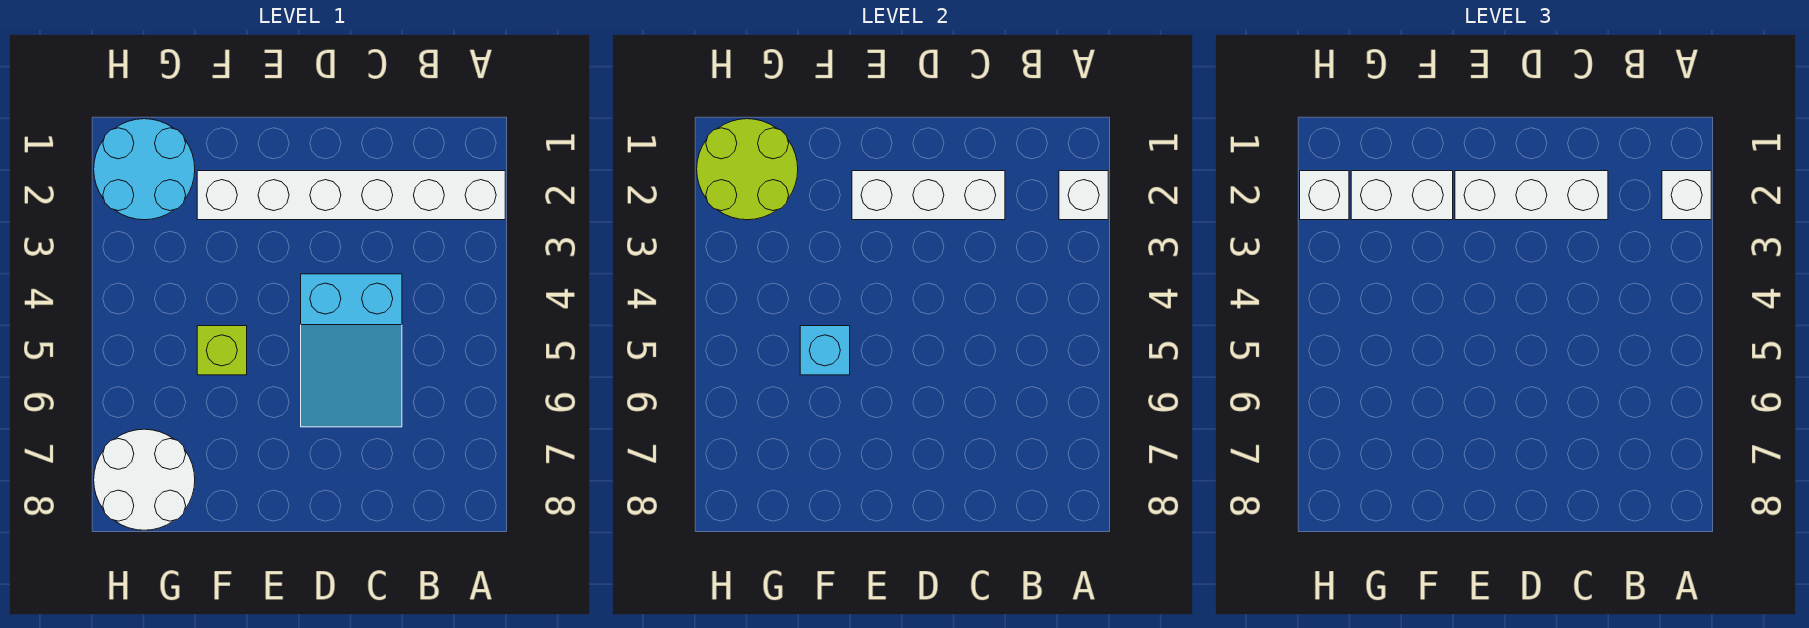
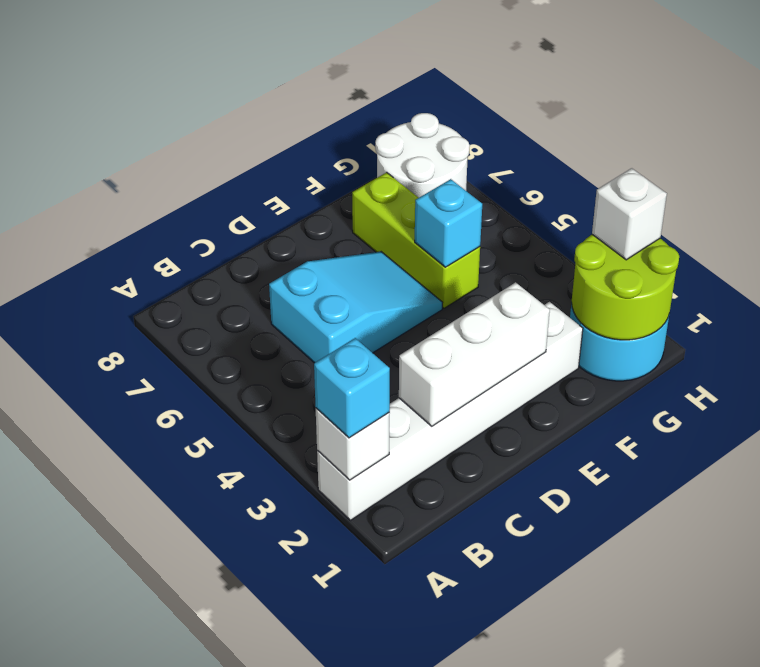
white 1x1 brick [1662,171,1711,220] -> cyan 1x1 brick [314,338,390,438]
white 1x3 brick [1455,171,1608,220] -> none
cyan 2x3 slope [301,274,402,427] -> cyan 2x3 slope turned to [269,252,442,363]
white 1x2 brick [1351,171,1453,220] -> none
lime 1x1 brick [197,326,247,375] -> lime 1x3 brick [352,172,480,308]

